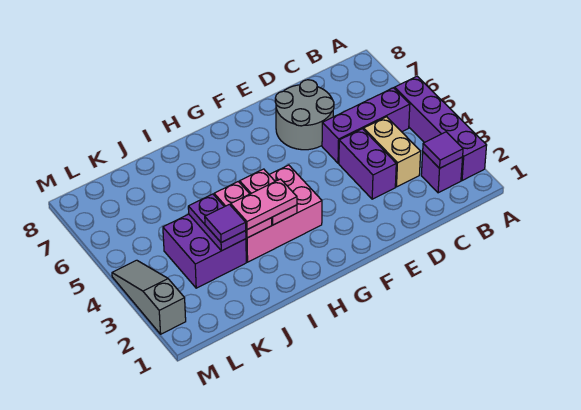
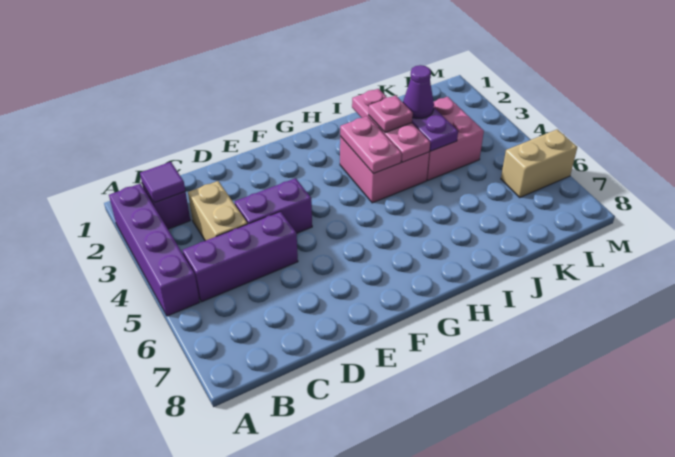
purple 1x2 brick [339,129,396,199] -> purple 1x2 brick turned to [235,178,312,233]
grey 2x2 round brick [275,80,334,150] -> none
pink 2x3 brick [246,165,322,262] -> pink 2x2 brick [340,136,429,203]
pink 1x2 plate [231,179,297,230] -> pink 1x1 plate [369,96,413,133]
pink 1x2 plate [214,182,272,238] -> pink 1x3 plate [352,89,430,162]
purple 2x2 brick [163,214,246,288] -> pink 2x2 brick [427,97,484,180]
purple 1x1 tile [205,204,246,243] -> purple 1x1 cone [403,65,434,118]
none -> tan 1x2 brick [501,130,577,197]
grey 1x3 slope [112,260,186,334] -> none

